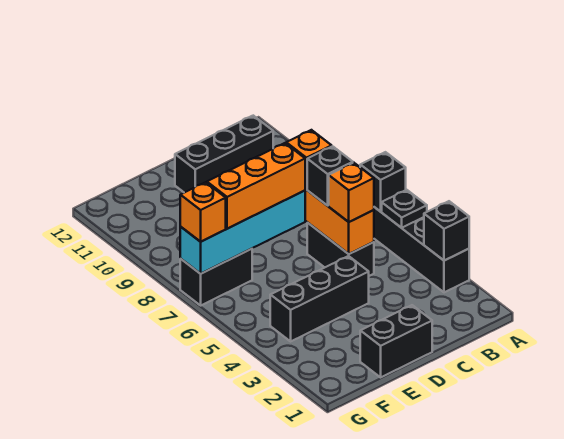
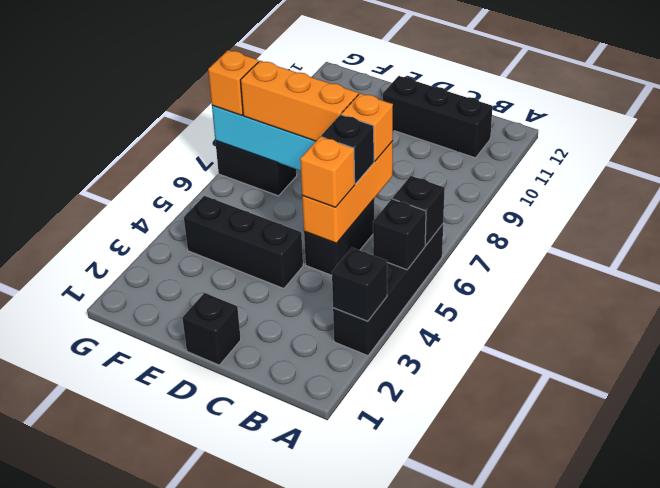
black 1x1 plate [382,190,427,228] -> black 1x1 brick [373,199,426,270]
black 1x2 brick [360,305,432,377] -> black 1x1 brick [182,293,241,365]

